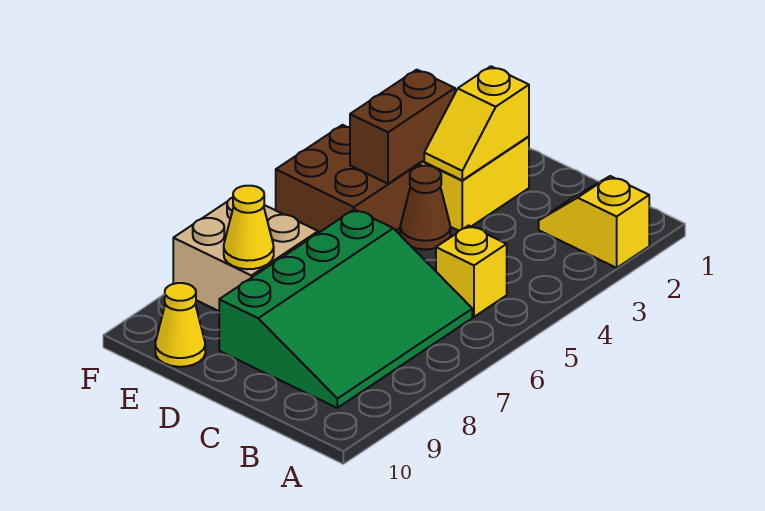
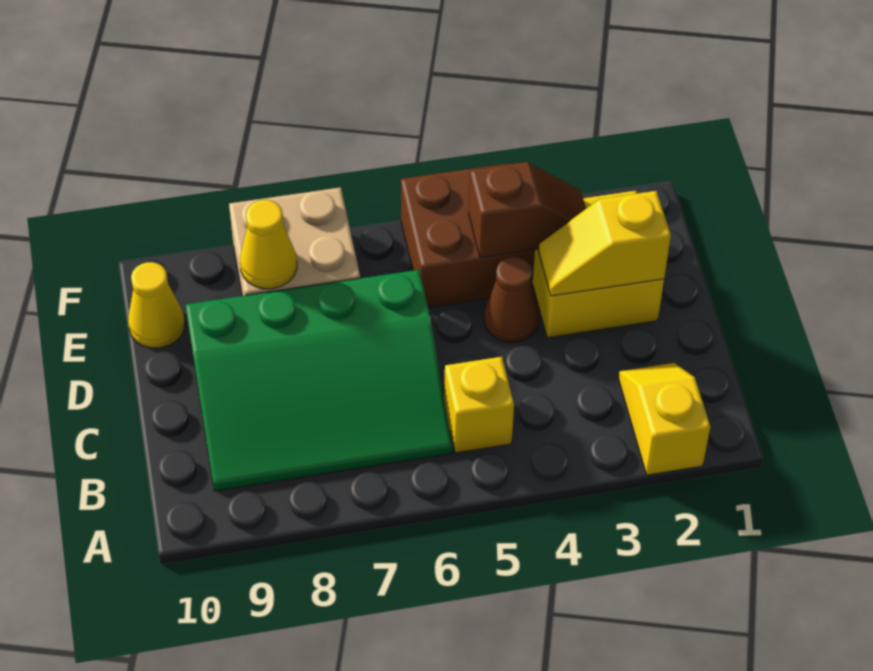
brown 1x2 brick [350,70,455,184] -> brown 1x2 slope [469,162,586,258]

